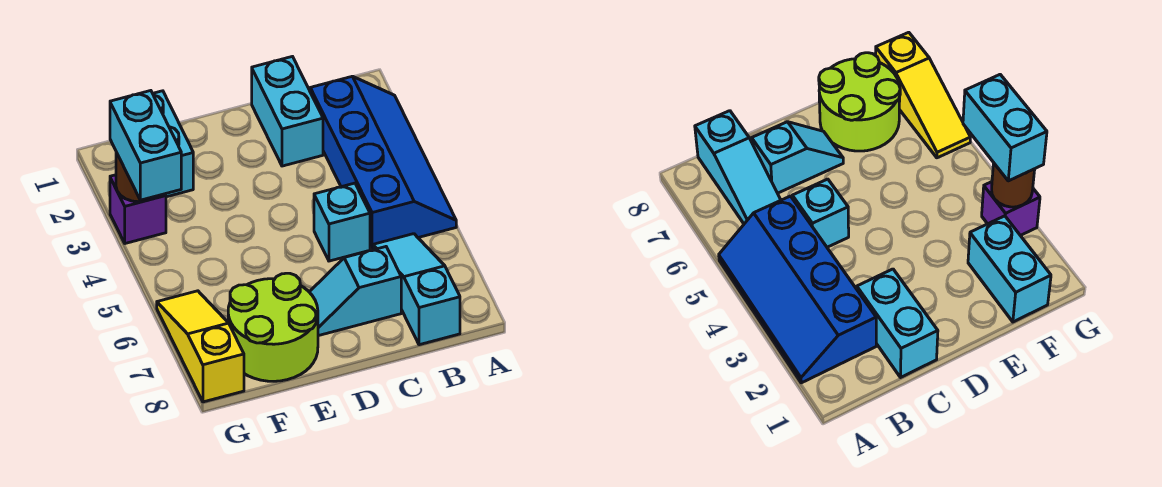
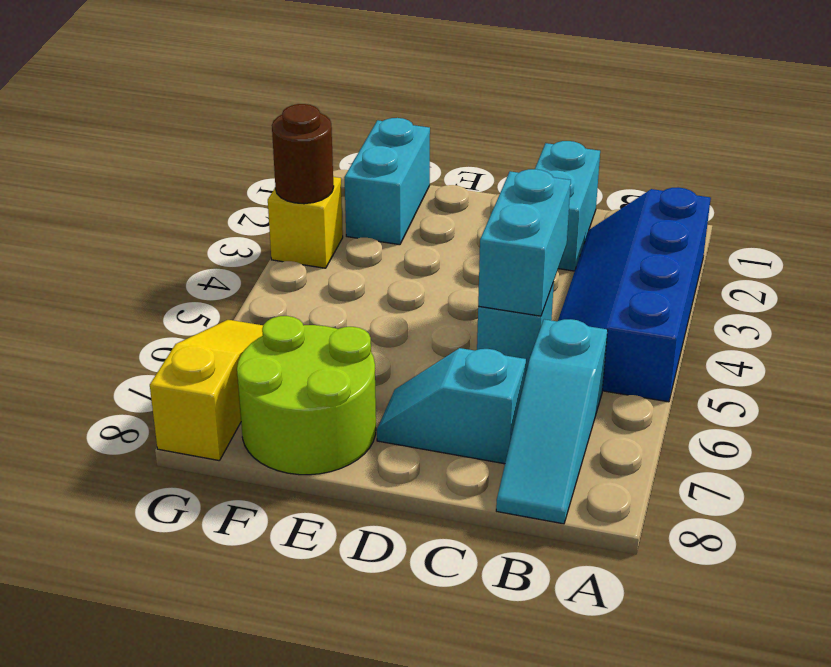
blue 2x4 slope [310,76,456,250] -> blue 2x4 slope turned to [558,188,711,402]
cyan 1x3 slope [373,234,460,345] -> cyan 1x3 slope turned to [496,319,608,524]
purple 1x1 brick [110,175,166,244] -> yellow 1x1 brick [268,177,343,268]
cyan 1x2 brick [110,91,181,200] -> cyan 1x2 brick moved to [478,169,571,316]

